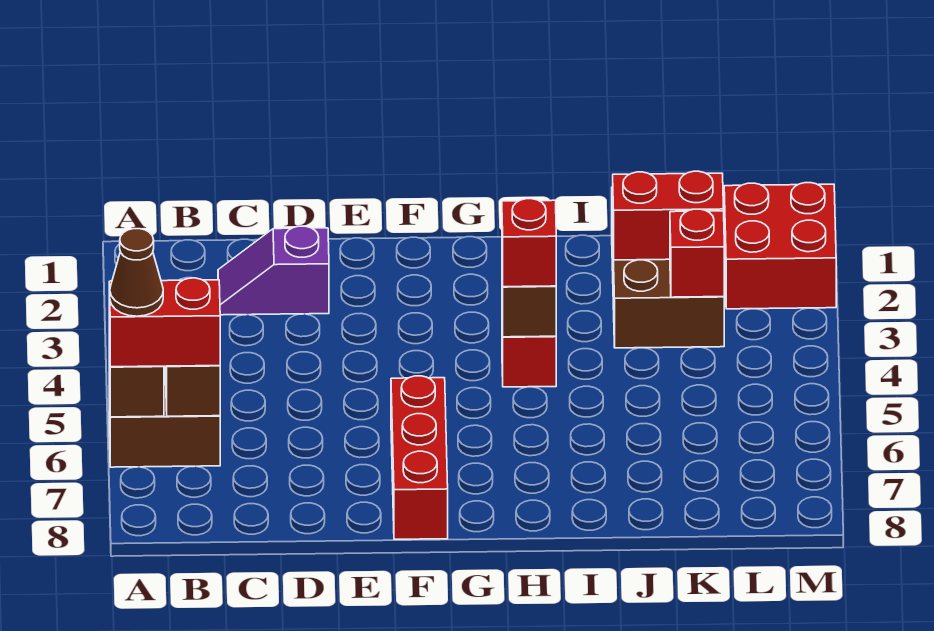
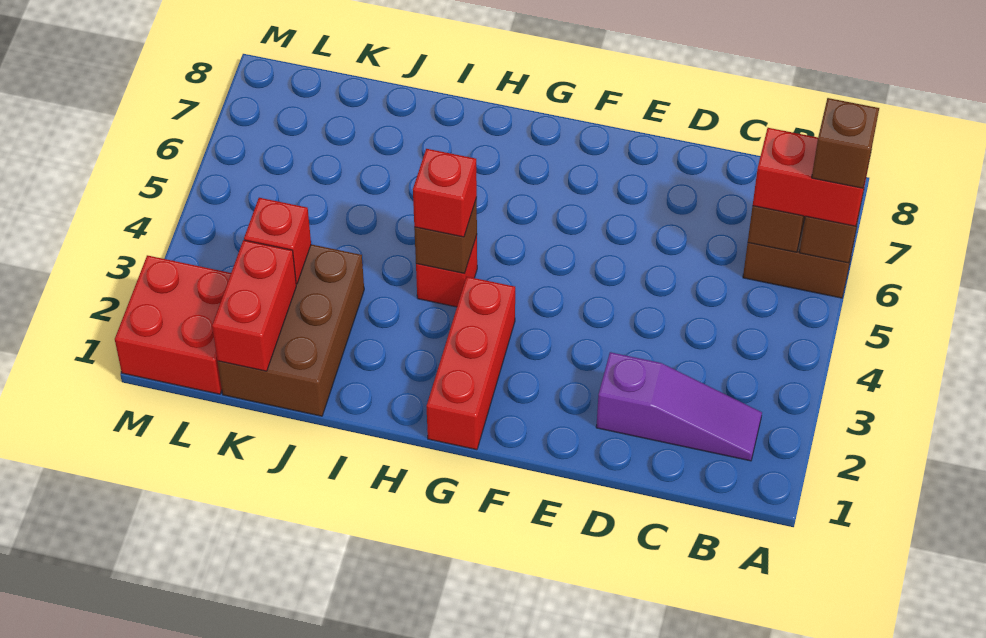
brown 1x1 cone [110,229,163,316] -> brown 1x1 brick [812,98,879,188]
purple 1x2 slope [218,226,329,315] -> purple 1x3 slope [596,352,762,461]
red 1x3 brick [391,376,448,539] -> red 1x3 brick moved to [427,277,515,450]
red 1x2 brick [613,171,724,260] -> red 1x2 brick turned to [212,240,296,371]

